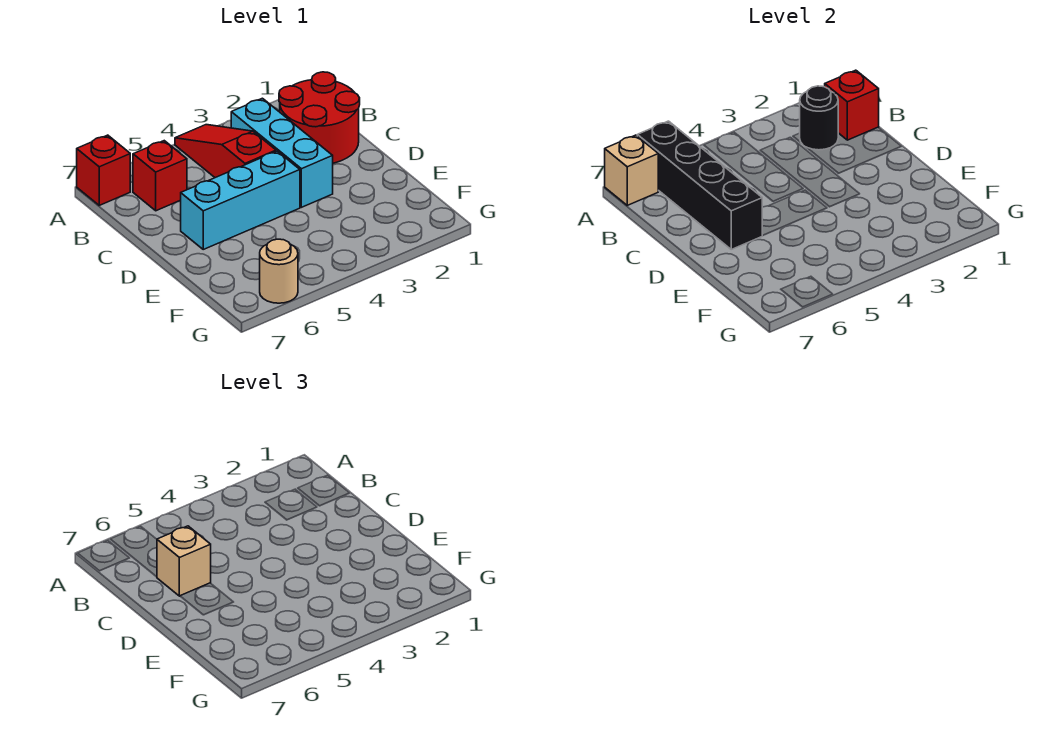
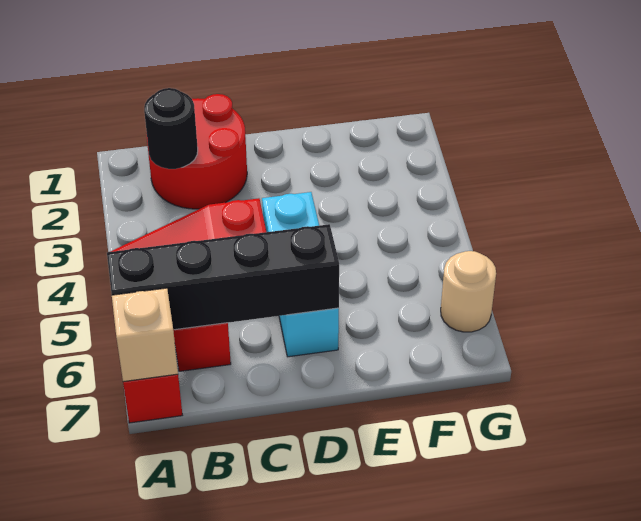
red 1x1 brick [825,70,879,140] -> none
cyan 1x3 brick [231,98,333,207] -> none
tan 1x1 brick [157,526,211,596] -> none

